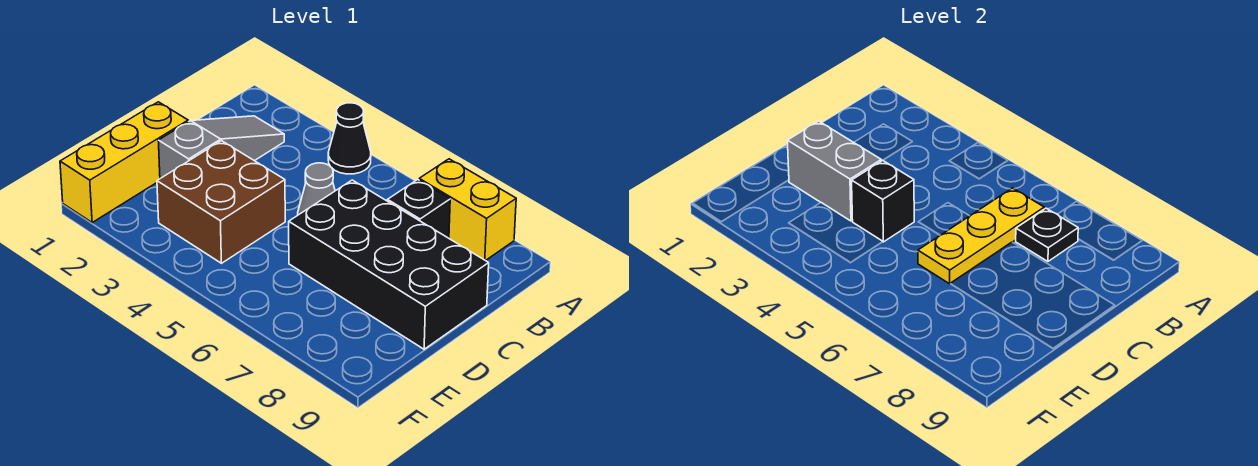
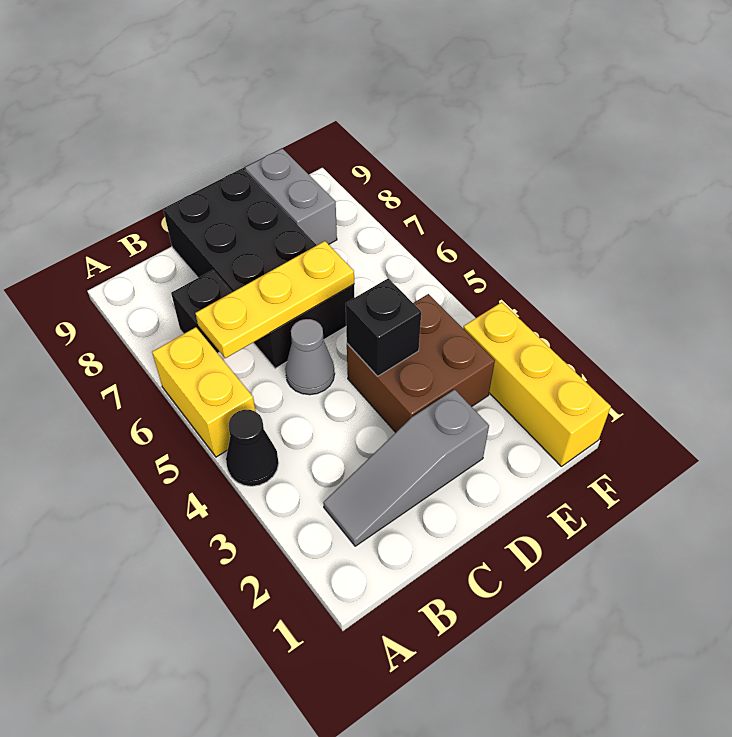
yellow 1x2 brick [419,159,516,261] -> yellow 1x2 brick moved to [152,327,256,457]
black 1x1 plate [1016,208,1078,261] -> none
yellow 1x3 brick [60,102,188,222] -> yellow 1x3 brick turned to [463,302,611,466]
grey 1x2 brick [787,121,881,221] -> grey 1x2 brick moved to [245,148,337,245]

